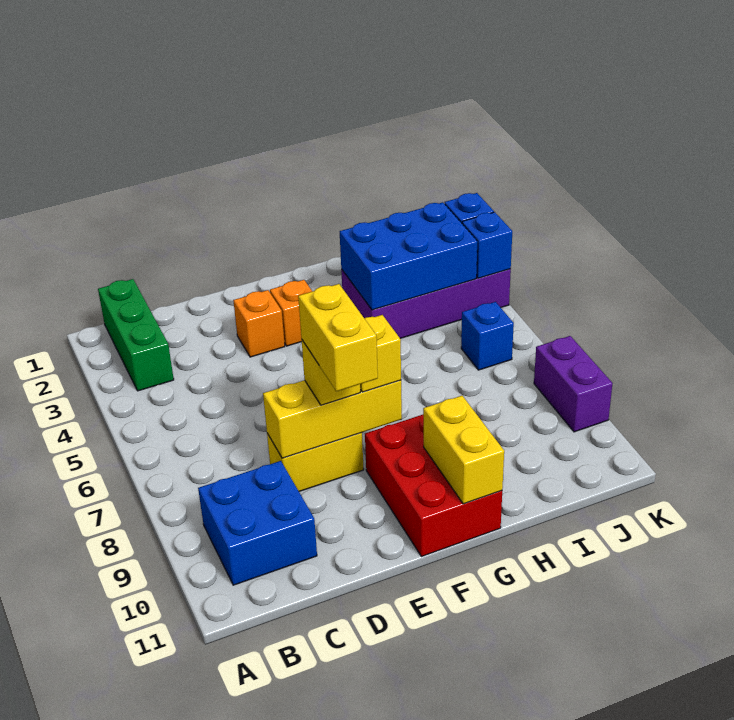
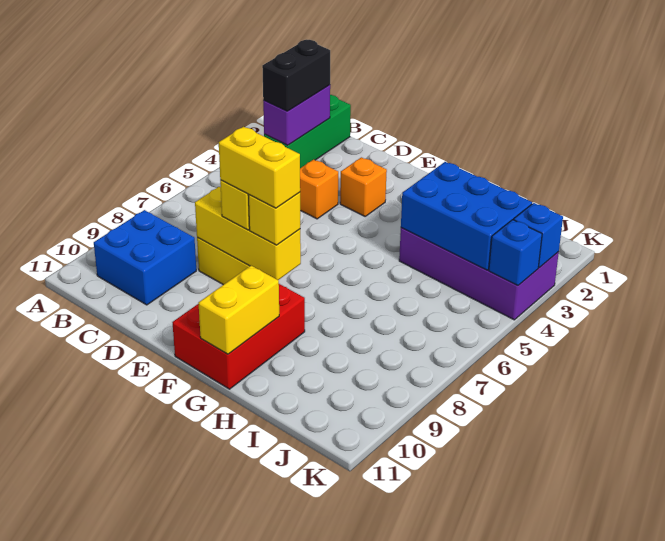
none -> black 1x2 brick [262,40,330,111]
yellow 1x2 brick [298,284,378,392] -> yellow 1x2 brick turned to [219,127,300,208]
orange 1x1 brick [270,280,312,346] -> orange 1x1 brick moved to [300,160,338,219]
blue 1x1 brick [461,302,514,370] -> none
purple 1x2 brick [534,336,613,432] -> purple 1x2 brick moved to [263,85,330,145]

